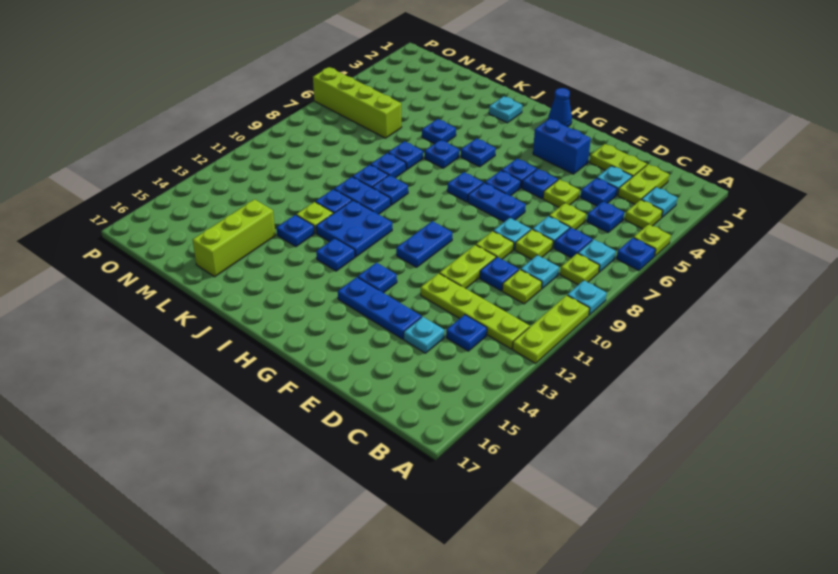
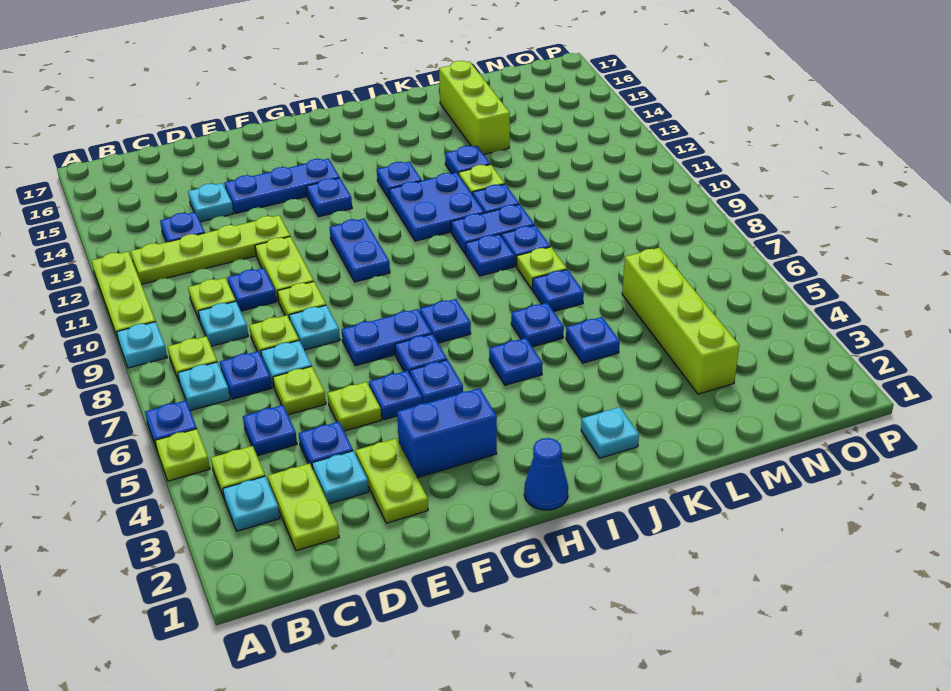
lime 1x2 plate [590,144,647,177] -> lime 1x2 plate turned to [356,439,428,523]
blue 1x1 plate [371,153,406,178] -> lime 1x1 plate [517,247,567,289]
lime 1x4 brick [313,67,402,138] -> lime 1x4 brick turned to [622,248,739,394]

